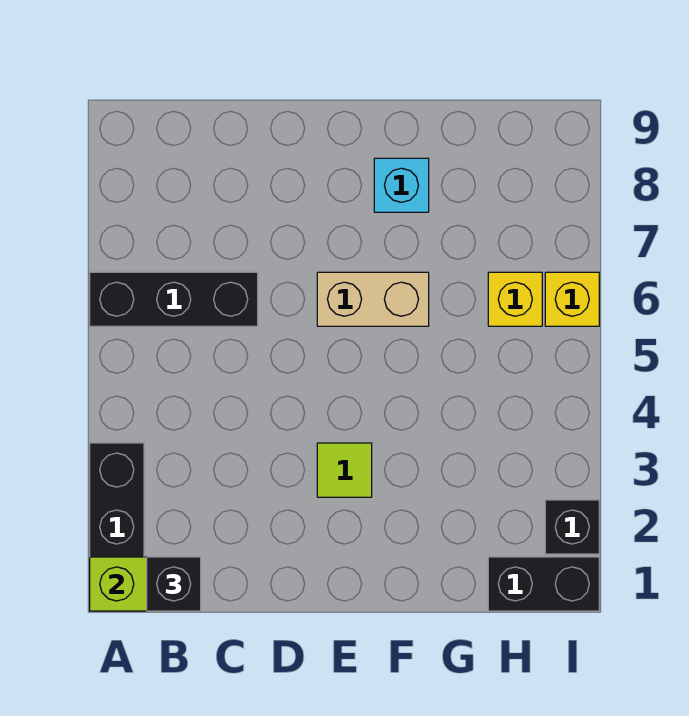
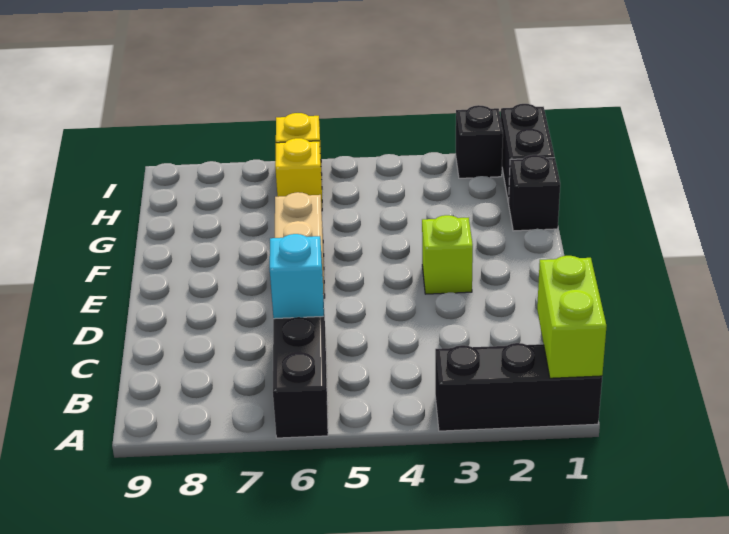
black 1x1 brick [147,557,201,611] -> black 1x1 brick moved to [509,155,560,231]
lime 1x1 tile [317,443,372,497] -> lime 1x1 brick [422,215,473,294]
cyan 1x1 brick [374,158,429,212] -> cyan 1x1 brick moved to [270,234,324,319]

